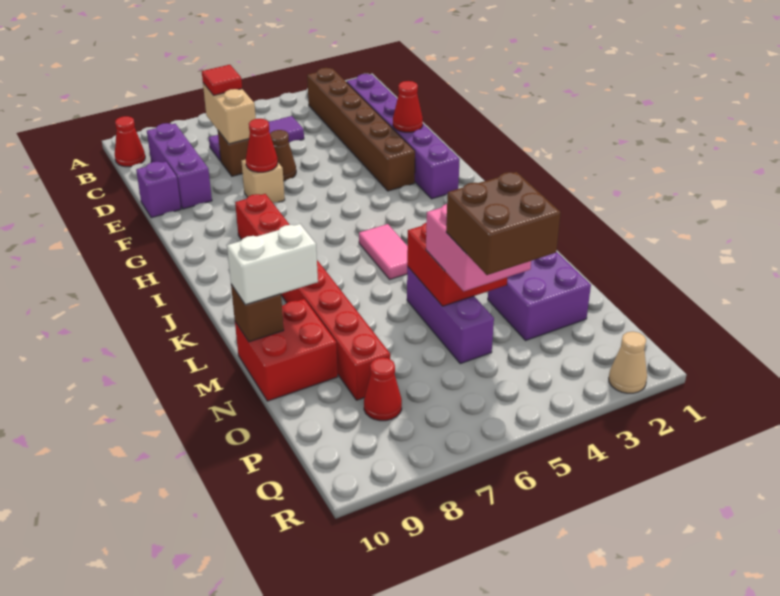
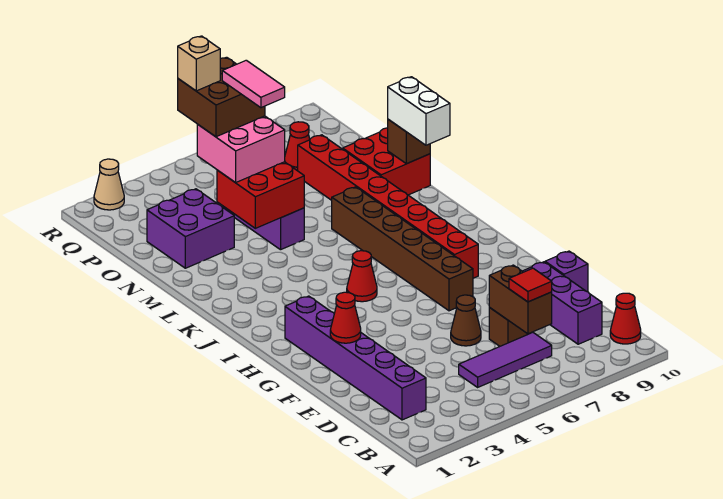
brown 1x6 brick [307,68,415,191] -> brown 1x6 brick moved to [332,187,473,311]
tan 1x2 brick [203,83,256,144] -> brown 1x2 brick [489,265,552,334]
tan 1x1 brick [241,159,285,203] -> tan 1x1 brick moved to [178,36,220,91]
red 1x1 cone [246,119,278,172] -> red 1x1 cone moved to [347,251,377,302]
pink 1x2 tile [359,224,408,279] -> pink 1x2 tile moved to [222,60,285,108]
white 1x2 brick [227,224,318,305] -> white 1x2 brick turned to [388,77,450,145]

